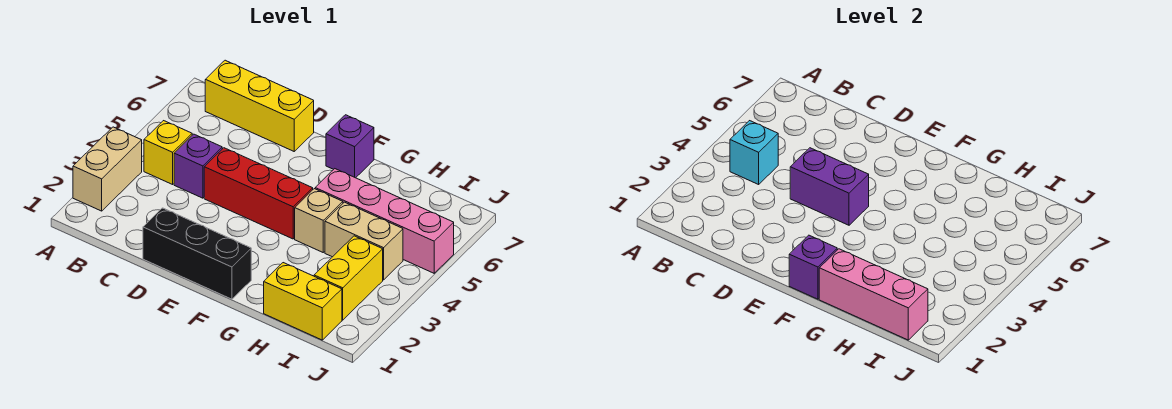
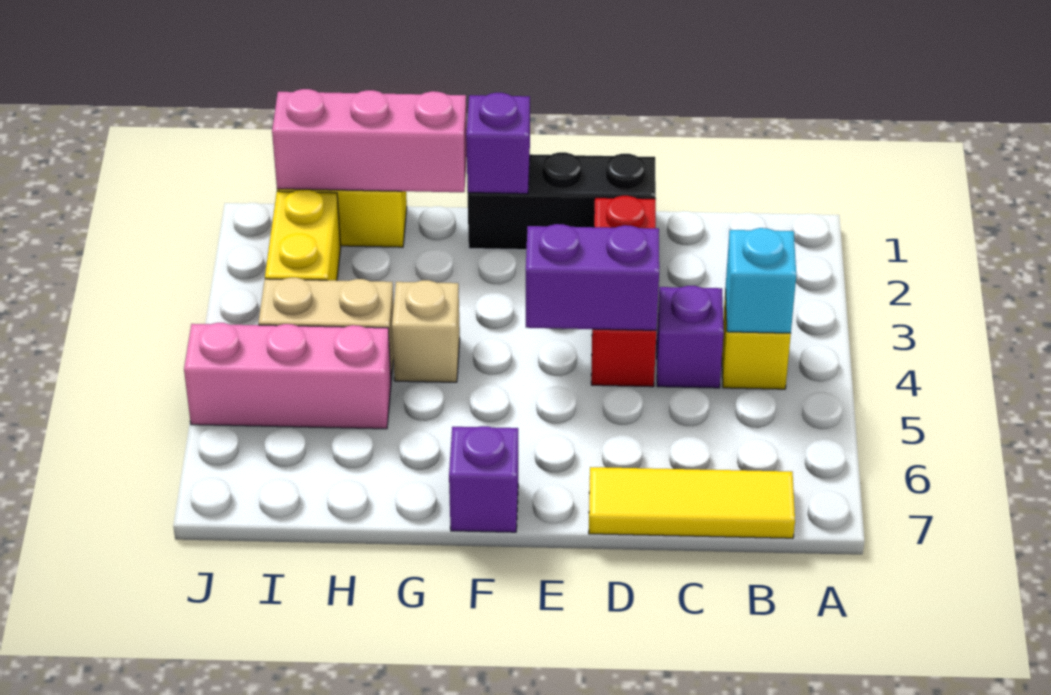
tan 1x2 brick [73,127,142,211] -> none
yellow 1x3 brick [205,60,314,151] -> yellow 1x3 tile [589,467,795,538]
red 1x3 brick [204,148,313,239] -> red 1x3 brick turned to [591,196,656,387]
pink 1x4 brick [315,169,454,273] -> pink 1x3 brick [184,323,391,429]

